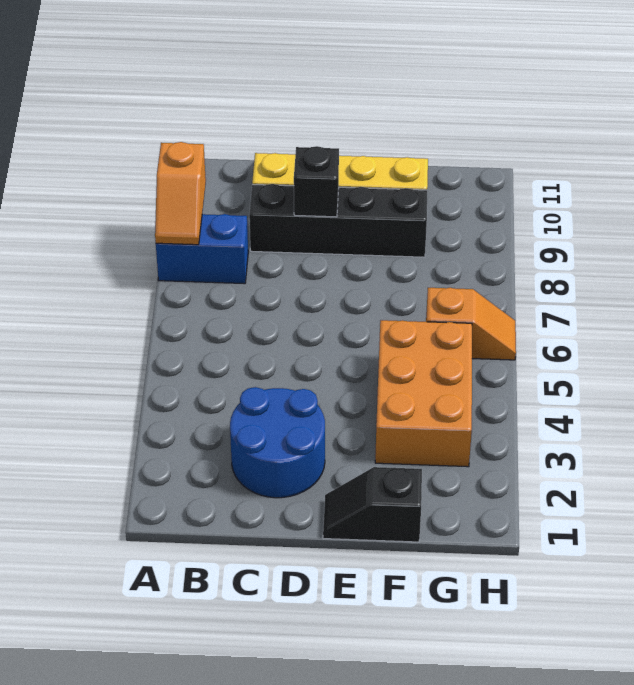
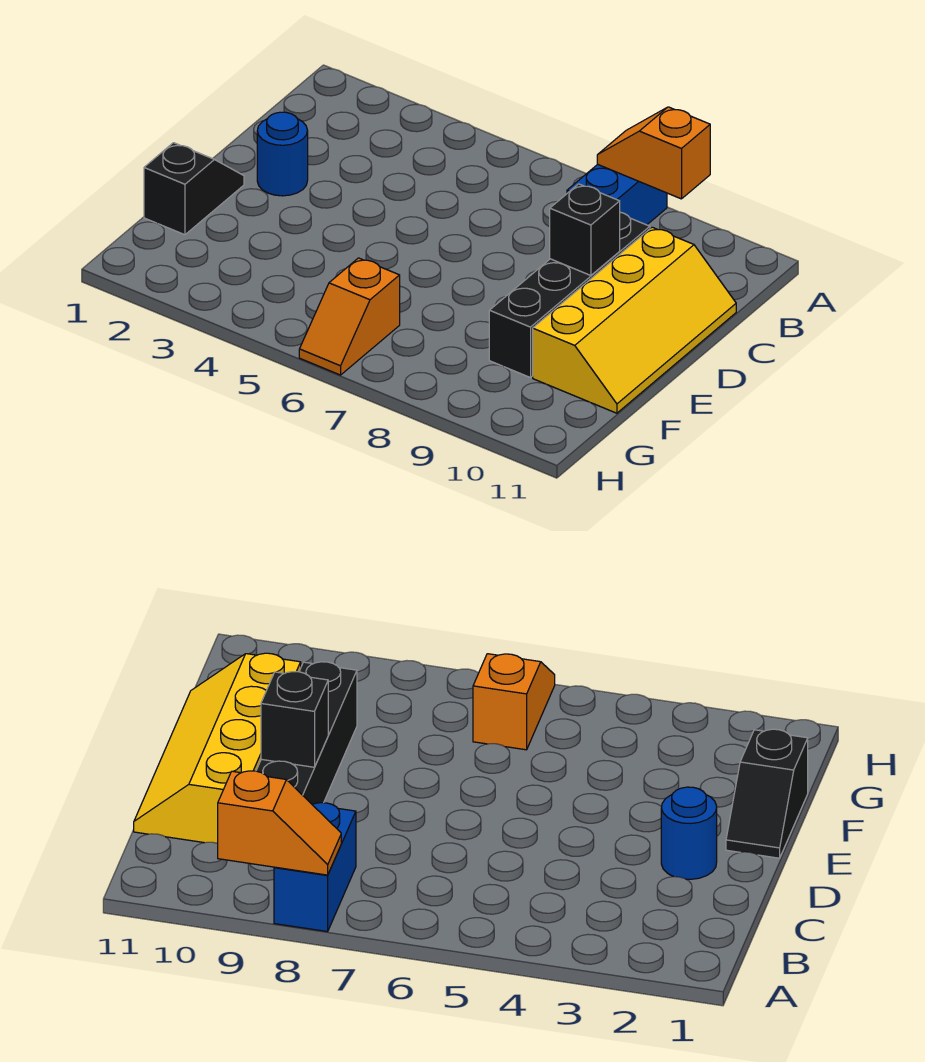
blue 2x2 round brick [230,387,325,498] -> blue 1x1 round brick [257,112,308,196]
orange 2x3 brick [375,320,472,467] -> none

